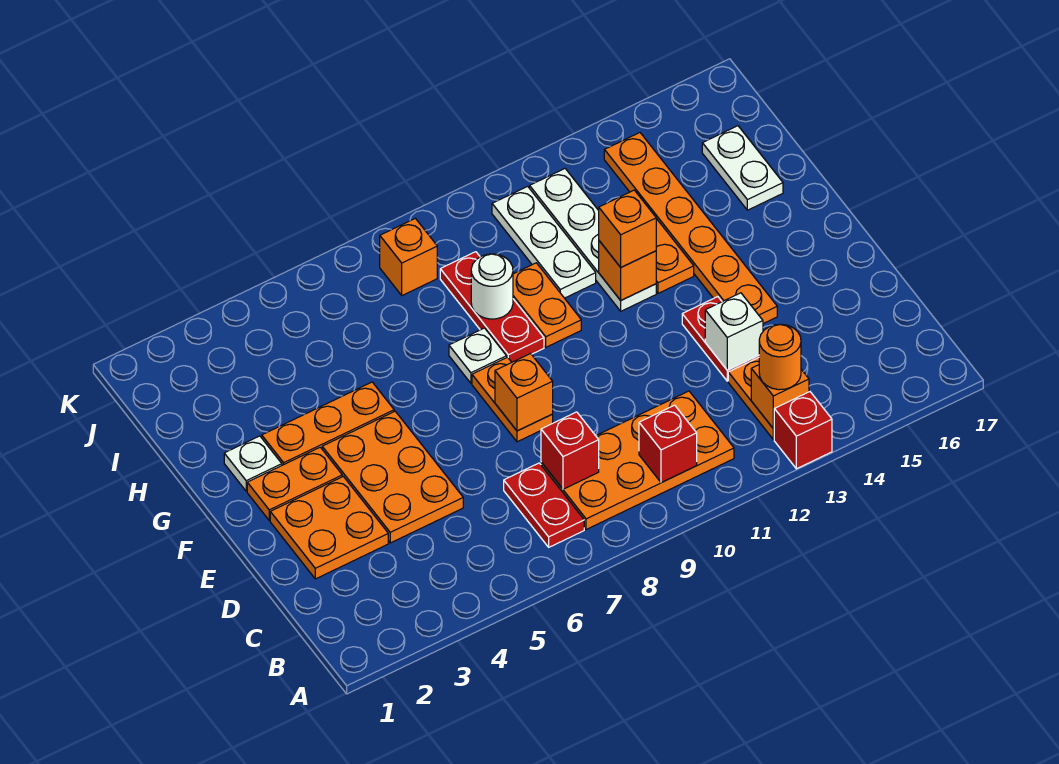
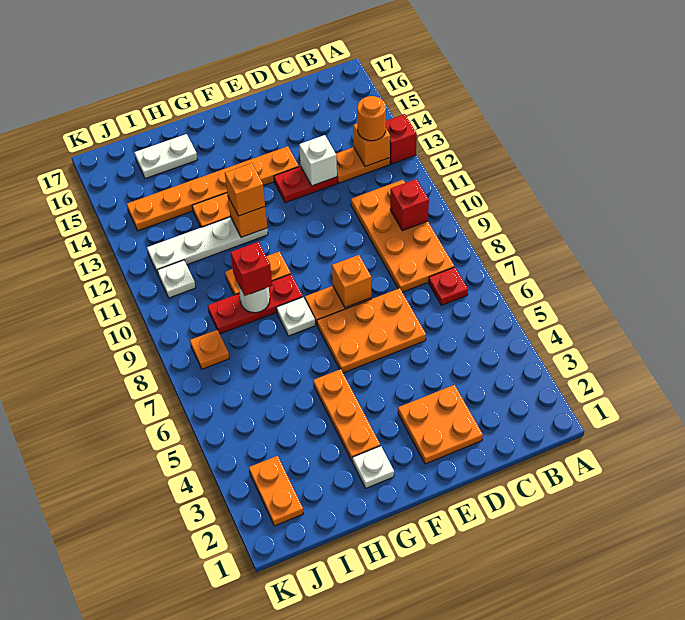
red 1x2 plate [504,463,584,547] -> red 1x1 plate [429,267,468,305]
red 1x1 brick [541,412,599,489] -> red 1x1 brick moved to [230,242,272,296]
orange 2x3 plate [322,411,463,543] -> orange 2x3 plate moved to [317,288,426,373]
orange 1x2 plate [247,447,342,520] -> orange 1x2 plate moved to [249,456,303,526]
white 1x3 plate [492,186,596,298] -> white 1x1 plate [157,260,196,298]
orange 1x1 brick [380,218,437,295] -> orange 1x1 plate [190,330,229,369]

